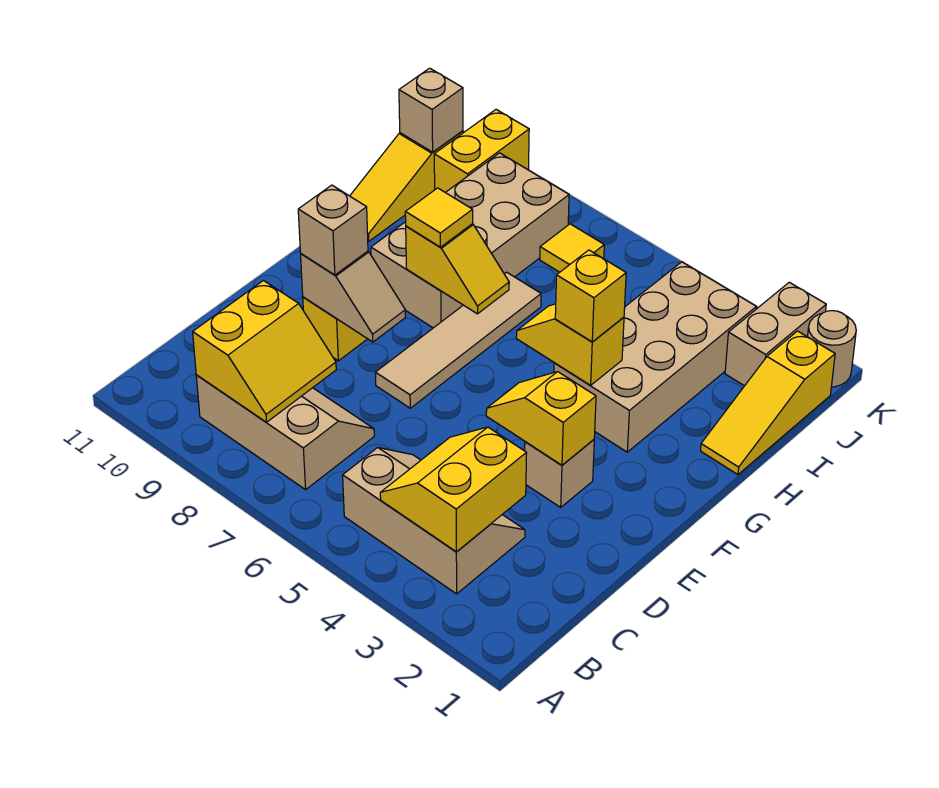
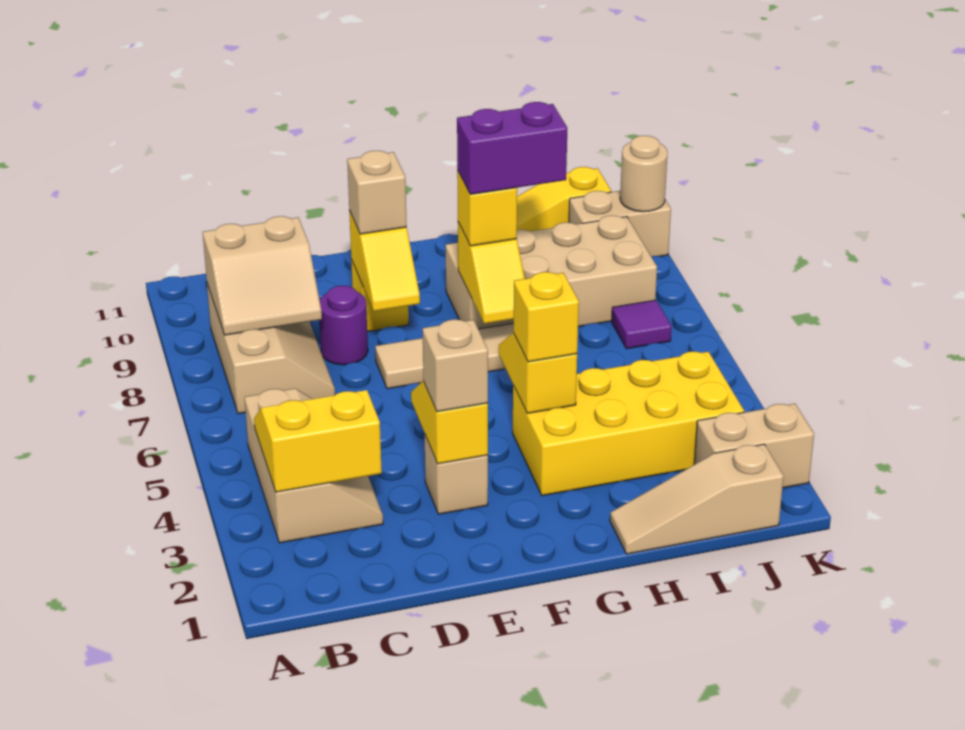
yellow 2x2 slope [193,281,336,422] -> tan 2x2 slope [203,216,322,335]
none -> purple 1x1 round brick [320,286,368,365]
tan 1x2 slope [301,251,405,342] -> yellow 1x2 slope [349,210,420,311]
tan 2x4 brick [554,262,756,452] -> yellow 2x4 brick [513,351,744,496]
yellow 1x1 tile [405,188,473,247] -> yellow 1x1 brick [457,170,517,246]
none -> purple 1x2 brick [457,102,567,194]
yellow 1x3 slope [701,331,835,475] -> tan 1x3 slope [610,444,784,554]
yellow 1x1 tile [540,224,604,272] -> purple 1x1 tile [612,300,672,349]
yellow 1x2 brick [434,110,529,192] -> tan 1x2 brick [569,191,671,256]
tan 1x1 brick [399,68,463,152] -> tan 1x1 brick moved to [423,319,488,412]
tan 1x1 round brick [808,311,856,387] -> tan 1x1 round brick moved to [620,136,667,212]

